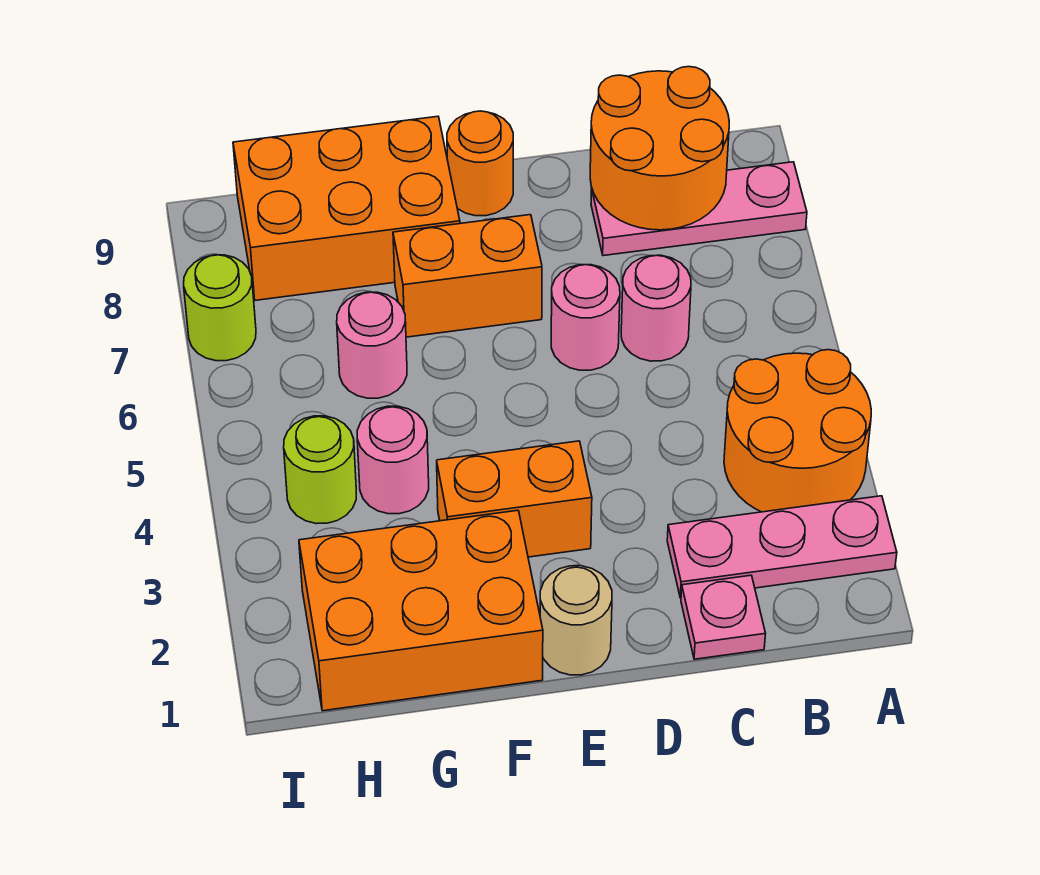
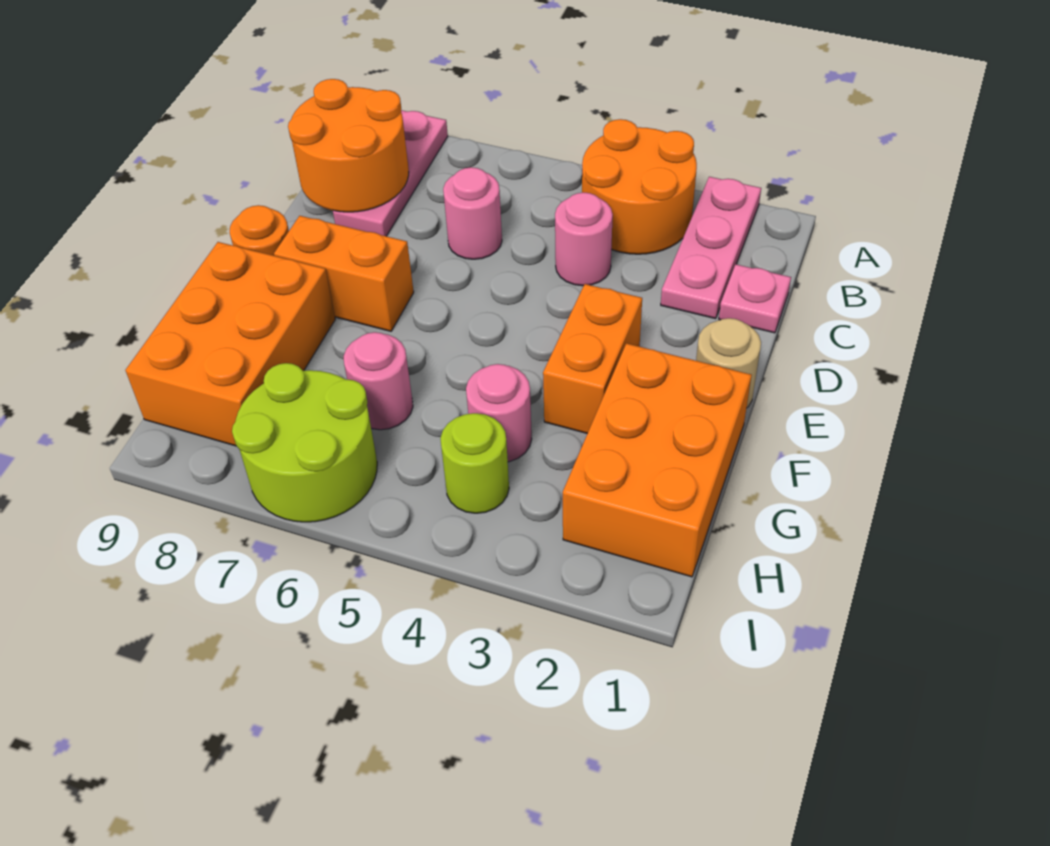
pink 1x1 round brick [551,265,620,370] -> pink 1x1 round brick moved to [555,192,613,286]
orange 1x2 brick [393,215,542,337] -> orange 1x2 brick turned to [274,216,414,331]
lime 1x1 round brick [184,255,256,361] -> lime 2x2 round brick [232,363,377,522]

